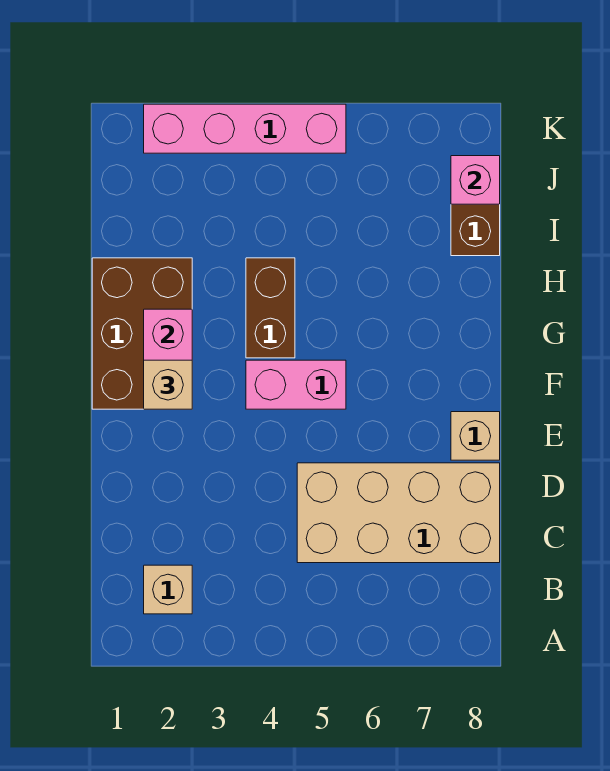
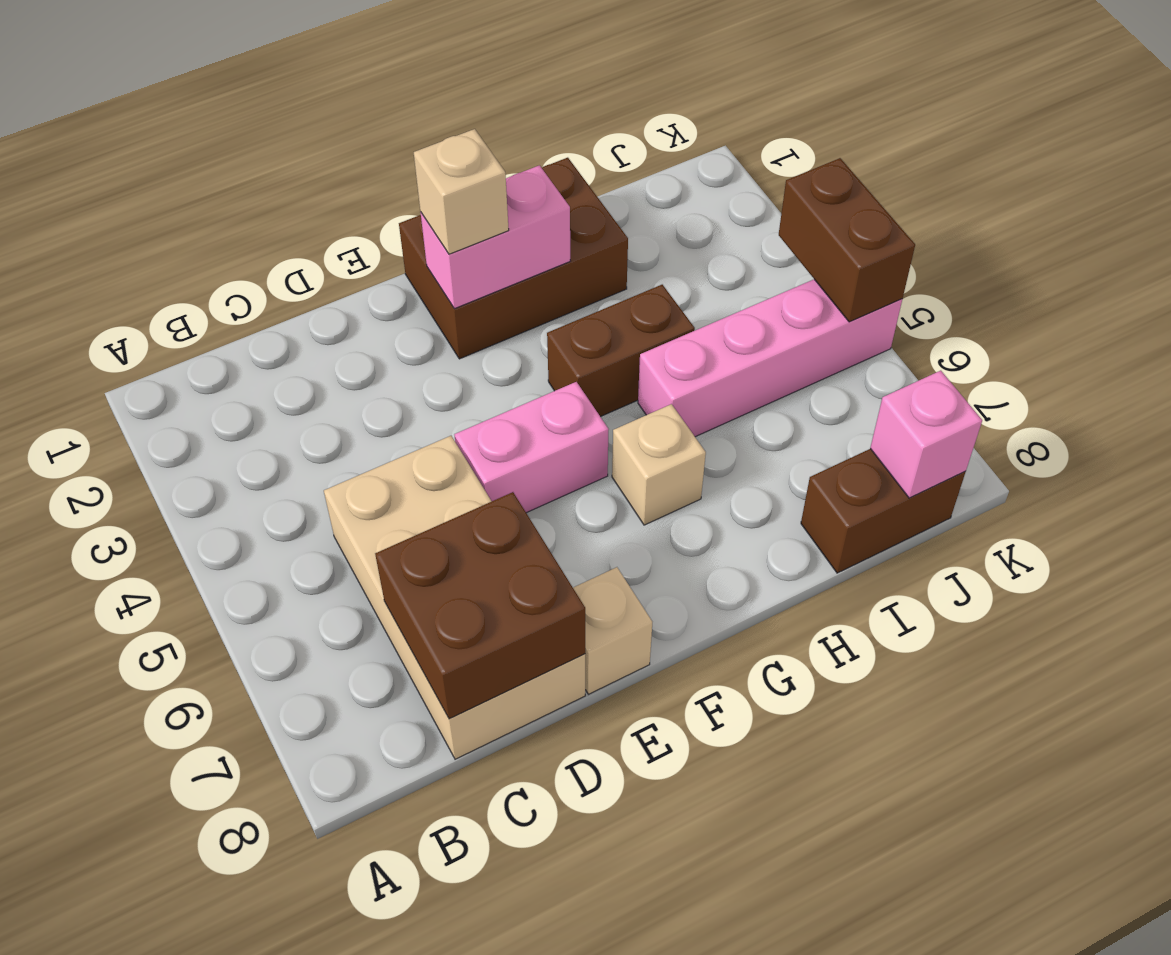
tan 1x1 brick [144,565,192,614] -> tan 1x1 brick moved to [612,404,706,525]
none -> brown 2x2 brick [375,492,585,719]
pink 1x2 brick [246,360,346,409] -> pink 1x2 brick turned to [454,382,609,513]
pink 1x4 brick [144,104,346,153] -> pink 1x4 brick turned to [638,279,902,437]
none -> brown 1x2 brick [779,158,915,322]

